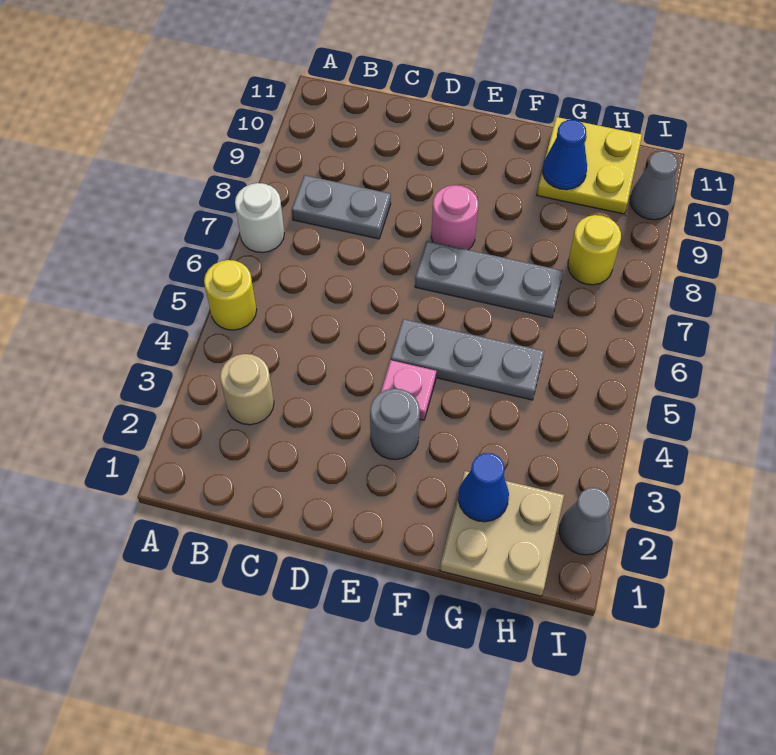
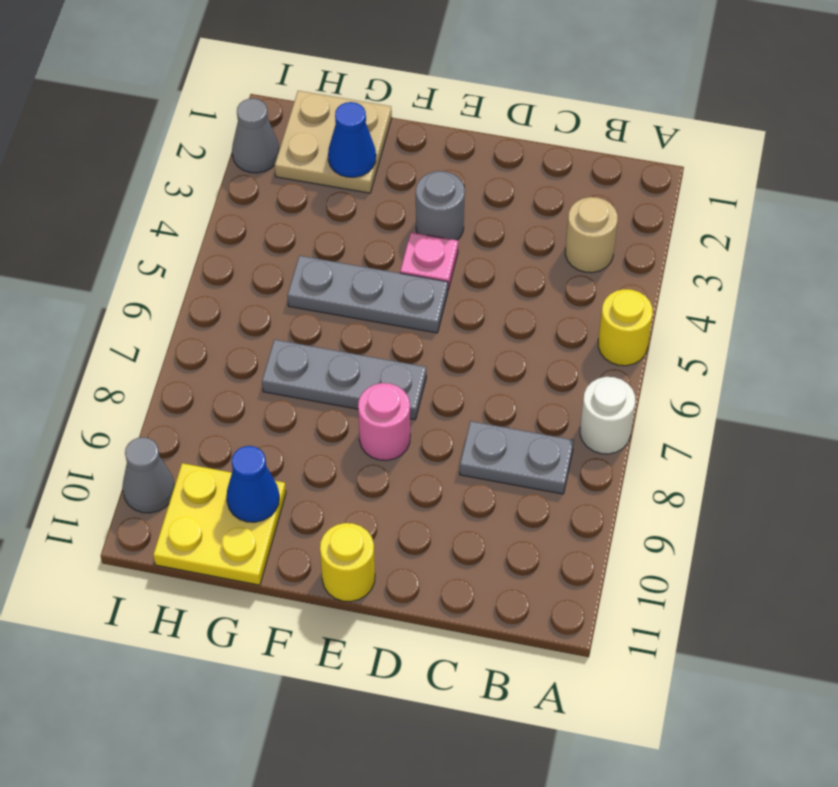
yellow 1x1 round brick [568,215,621,285] -> yellow 1x1 round brick moved to [320,523,375,602]

